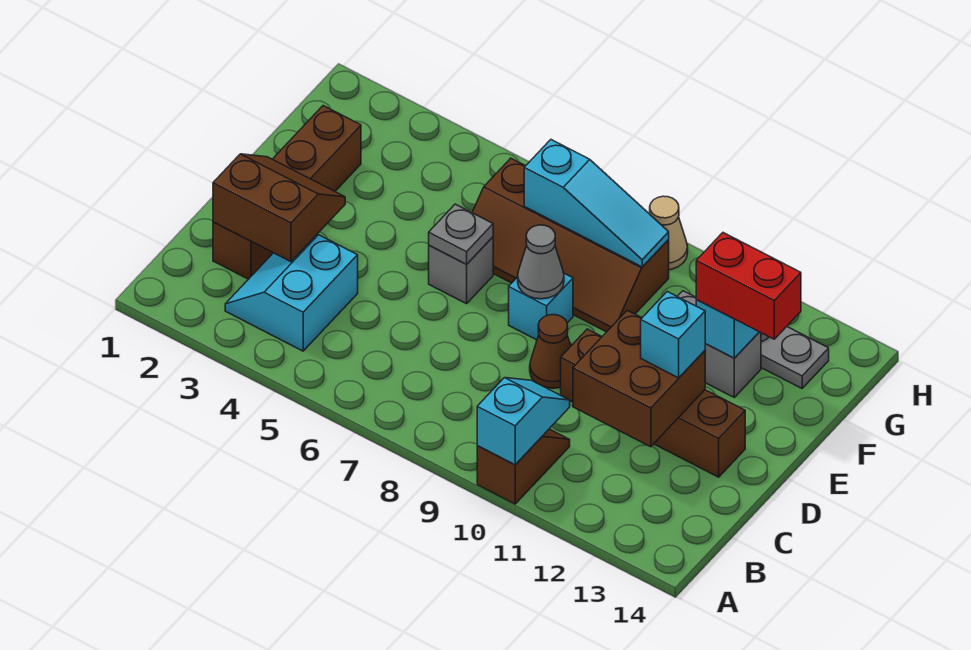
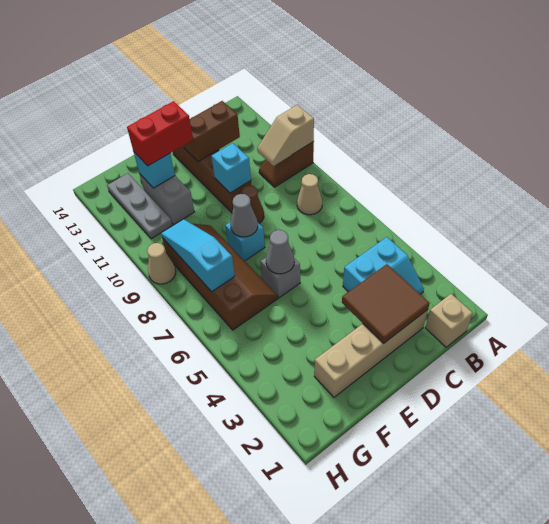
cyan 1x2 slope [477,378,570,465] -> tan 1x2 slope [257,105,314,166]
none -> tan 1x1 brick [425,294,473,347]
none -> tan 1x1 cone [297,174,322,215]
brown 1x4 brick [213,106,361,279] -> tan 1x4 brick [314,310,428,397]
brown 2x2 slope [213,154,345,262] -> brown 2x2 tile [342,264,430,343]
brown 2x2 brick [573,310,705,447] -> brown 1x2 brick [183,101,240,162]
cyan 1x1 brick [641,292,705,378] -> cyan 1x1 brick moved to [211,143,251,193]
grey 1x1 plate [429,204,493,264] -> grey 1x1 cone [266,230,294,274]
red 1x2 brick [696,233,801,339] -> red 1x2 brick turned to [127,101,193,166]

